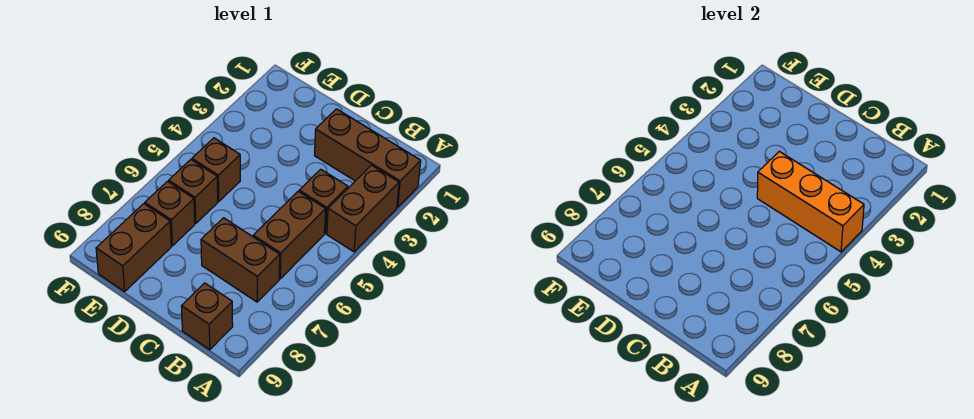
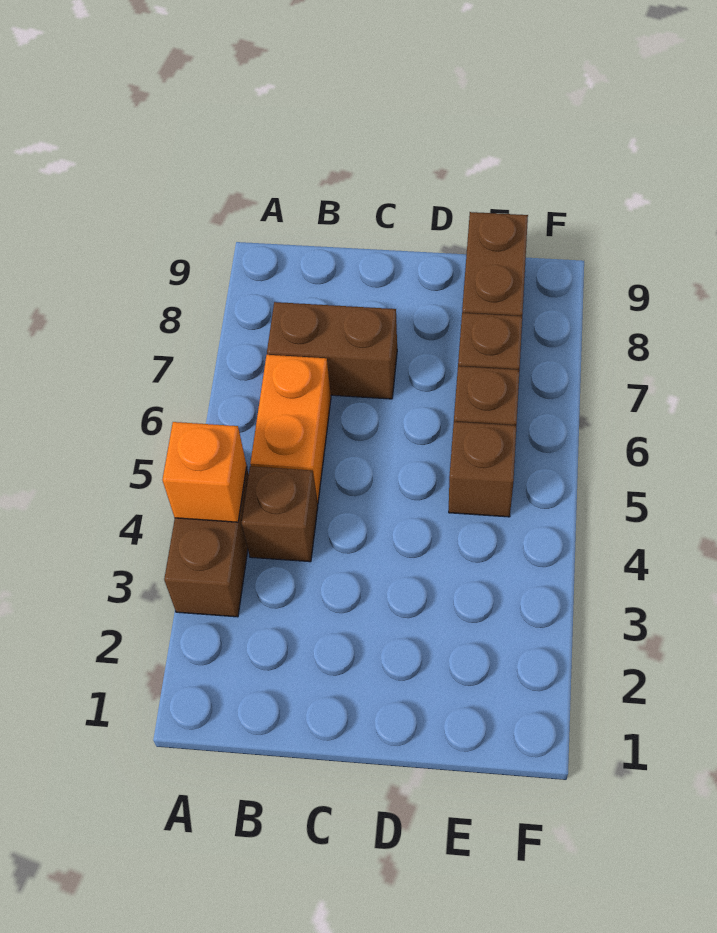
brown 1x3 brick [315,109,421,207] -> none
orange 1x3 brick [757,151,864,252] -> orange 1x1 brick [162,422,247,522]
brown 1x2 brick [253,191,326,279] -> orange 1x2 brick [250,355,331,504]
brown 1x1 brick [181,283,233,350] -> none

